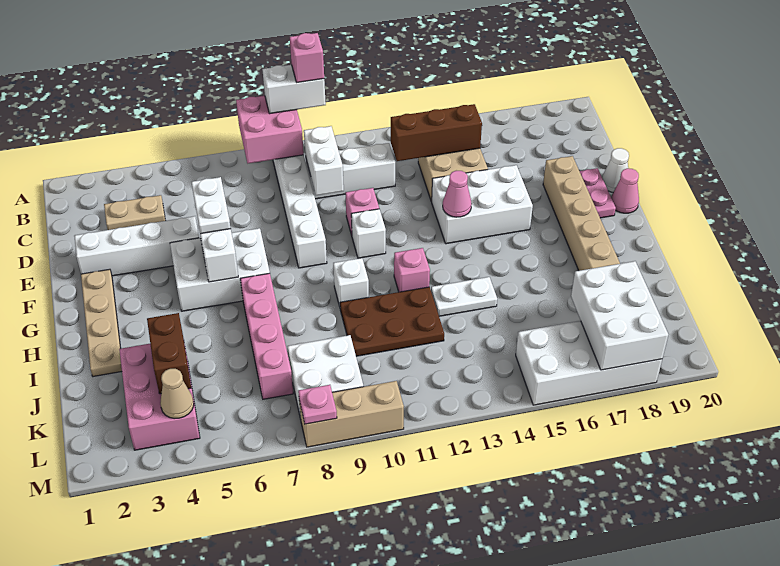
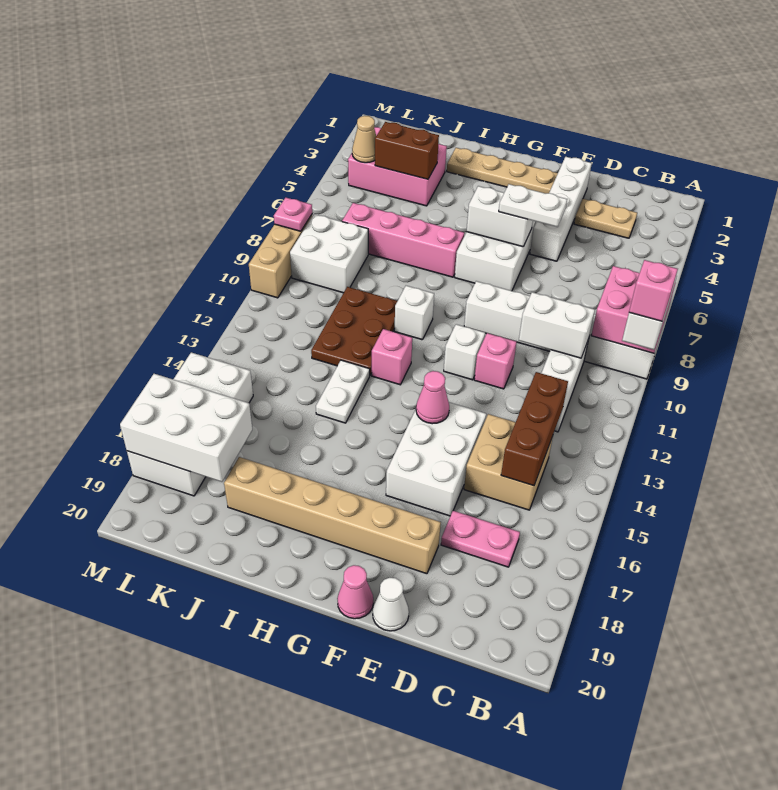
tan 1x2 plate [104,195,165,230] -> tan 1x2 plate turned to [574,199,637,238]
pink 1x2 plate [580,168,616,218] -> pink 1x2 plate moved to [441,511,520,567]

